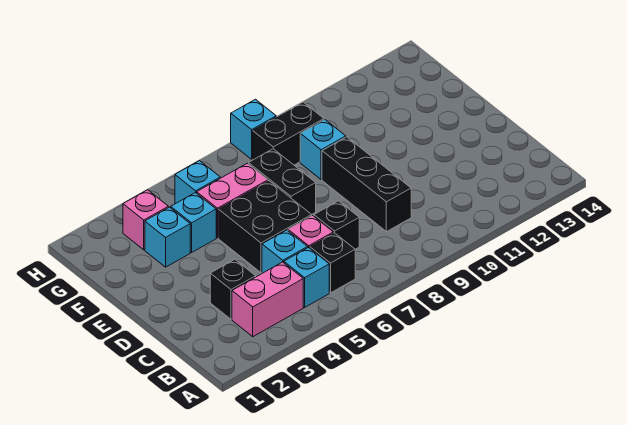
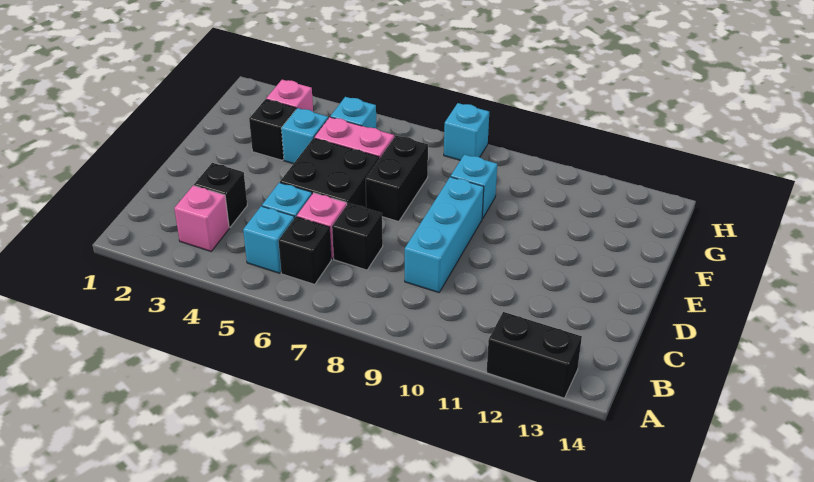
pink 1x2 brick [232,262,303,337] -> pink 1x1 brick [174,186,229,251]
black 1x3 brick [322,137,411,232] -> cyan 1x3 brick [405,177,484,292]
cyan 1x1 brick [145,207,190,267] -> black 1x1 brick [249,99,296,160]
black 1x2 brick [253,102,324,165] -> black 1x2 brick moved to [487,312,582,398]

